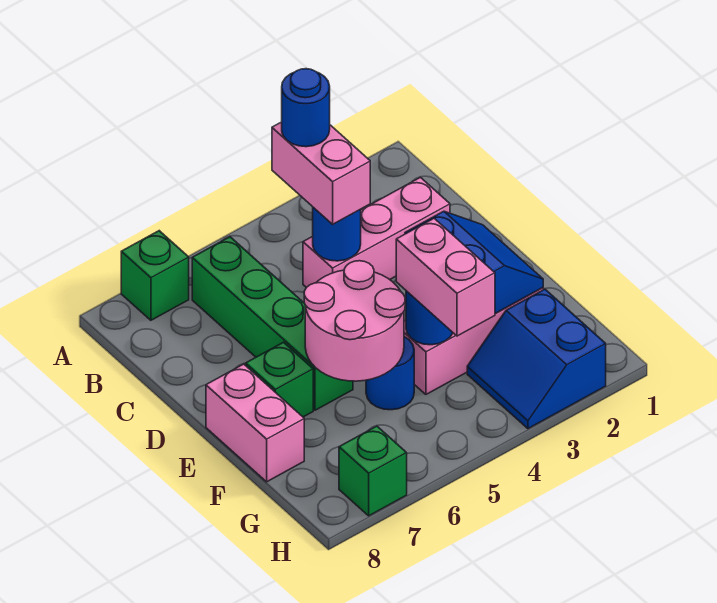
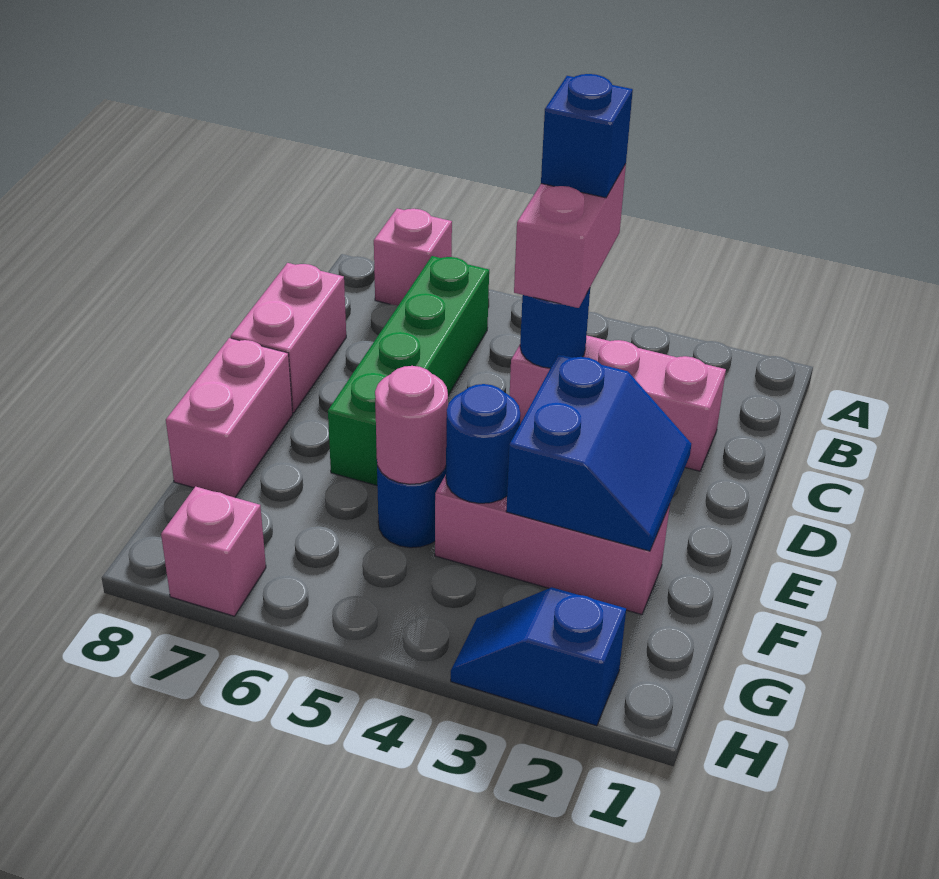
green 1x1 brick [121,231,189,320] -> pink 1x1 brick [374,209,452,305]
blue 1x1 round brick [282,69,330,147] -> blue 1x1 brick [541,74,633,198]
pink 2x2 round brick [304,261,405,381] -> pink 1x1 round brick [375,366,448,484]
green 1x1 brick [246,342,313,417] -> none
pink 1x2 brick [396,219,495,336] -> pink 1x2 brick moved to [231,263,346,413]
blue 2x2 slope [467,289,606,429] -> blue 1x2 slope [451,587,626,726]
green 1x1 brick [339,426,407,516] -> pink 1x1 brick [161,487,266,616]

